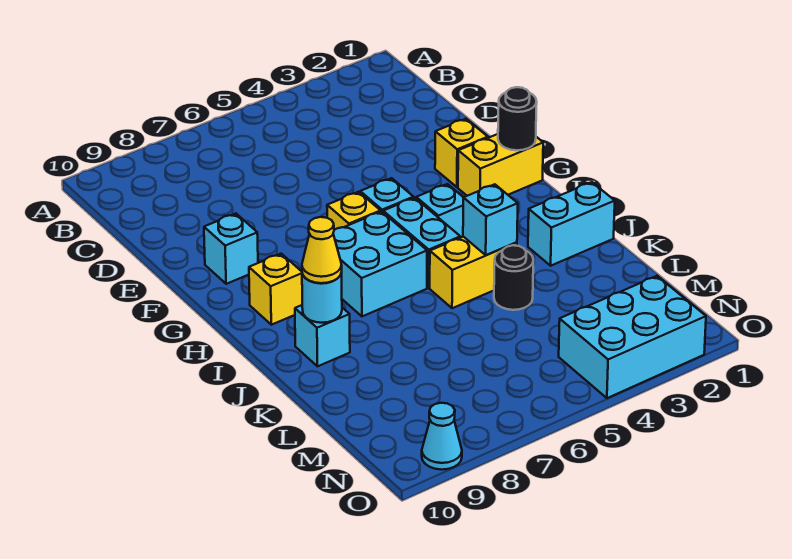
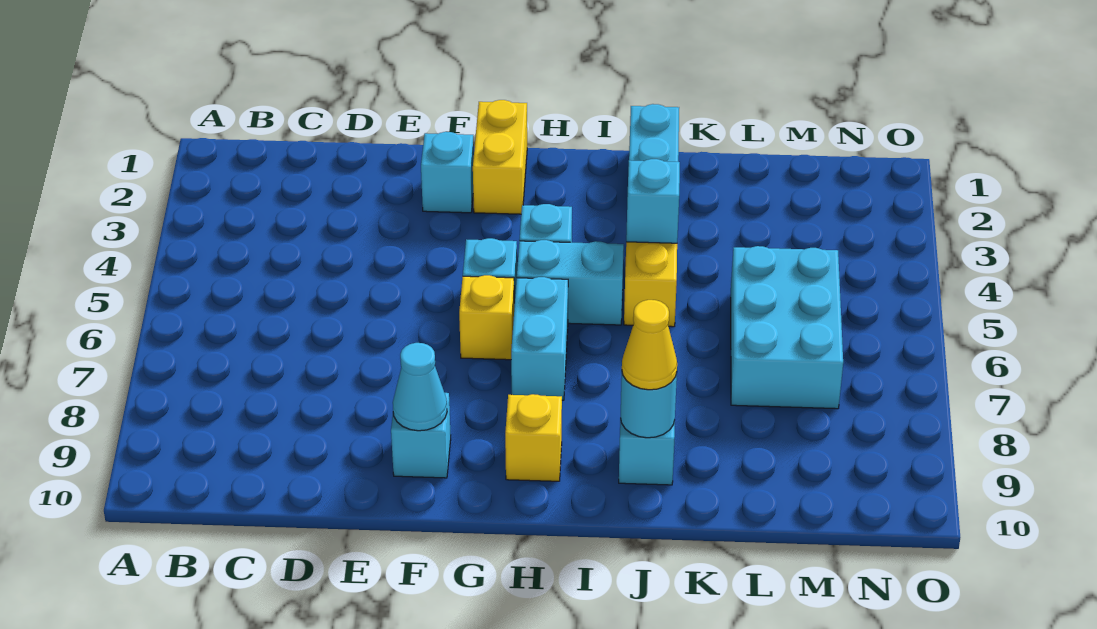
yellow 1x1 brick [435,119,488,187] -> cyan 1x1 brick [421,132,474,213]
black 1x1 round brick [498,87,537,150] -> none
cyan 2x2 brick [333,212,427,316] -> cyan 1x2 brick [511,277,568,400]
black 1x1 round brick [494,245,533,310] -> none
cyan 2x3 brick [559,276,706,398] -> cyan 2x3 brick moved to [731,246,843,409]
cyan 1x1 cone [422,403,462,470] -> cyan 1x1 cone moved to [393,343,447,431]

